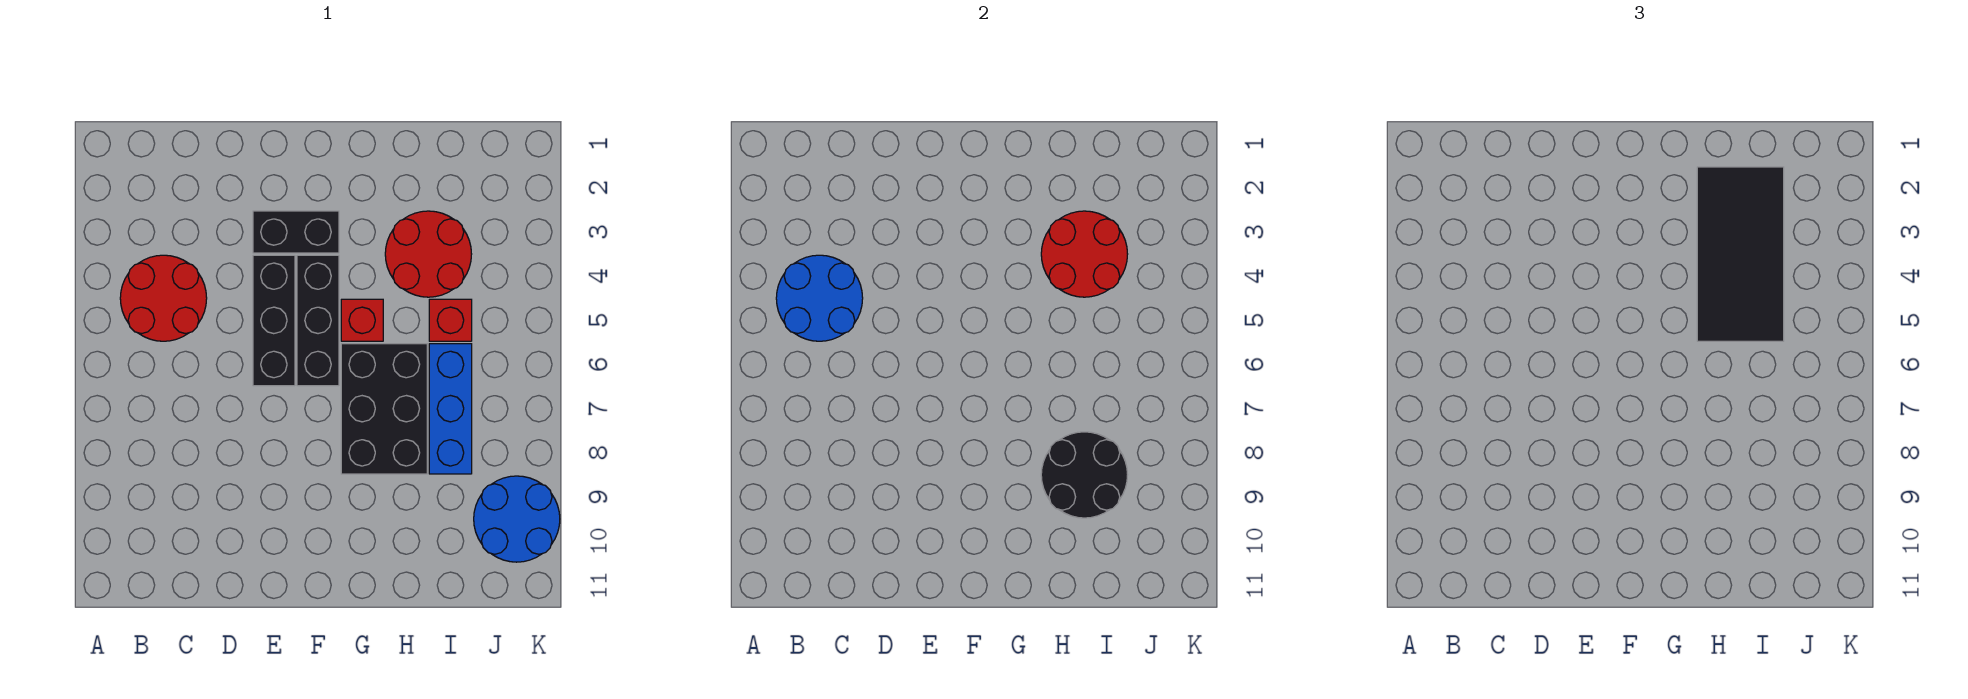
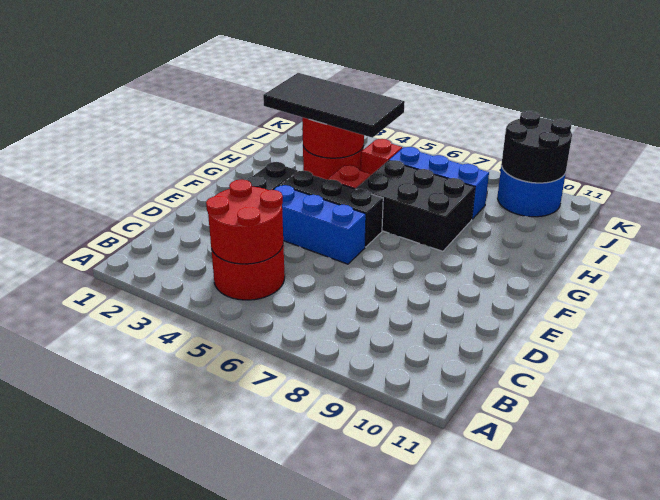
blue 2x2 round brick [776,255,863,341] -> red 2x2 round brick [206,179,283,264]
black 1x3 brick [253,255,295,386] -> blue 1x3 brick [274,185,366,264]
black 2x2 round brick [1041,432,1128,518] -> black 2x2 round brick moved to [502,111,572,183]

